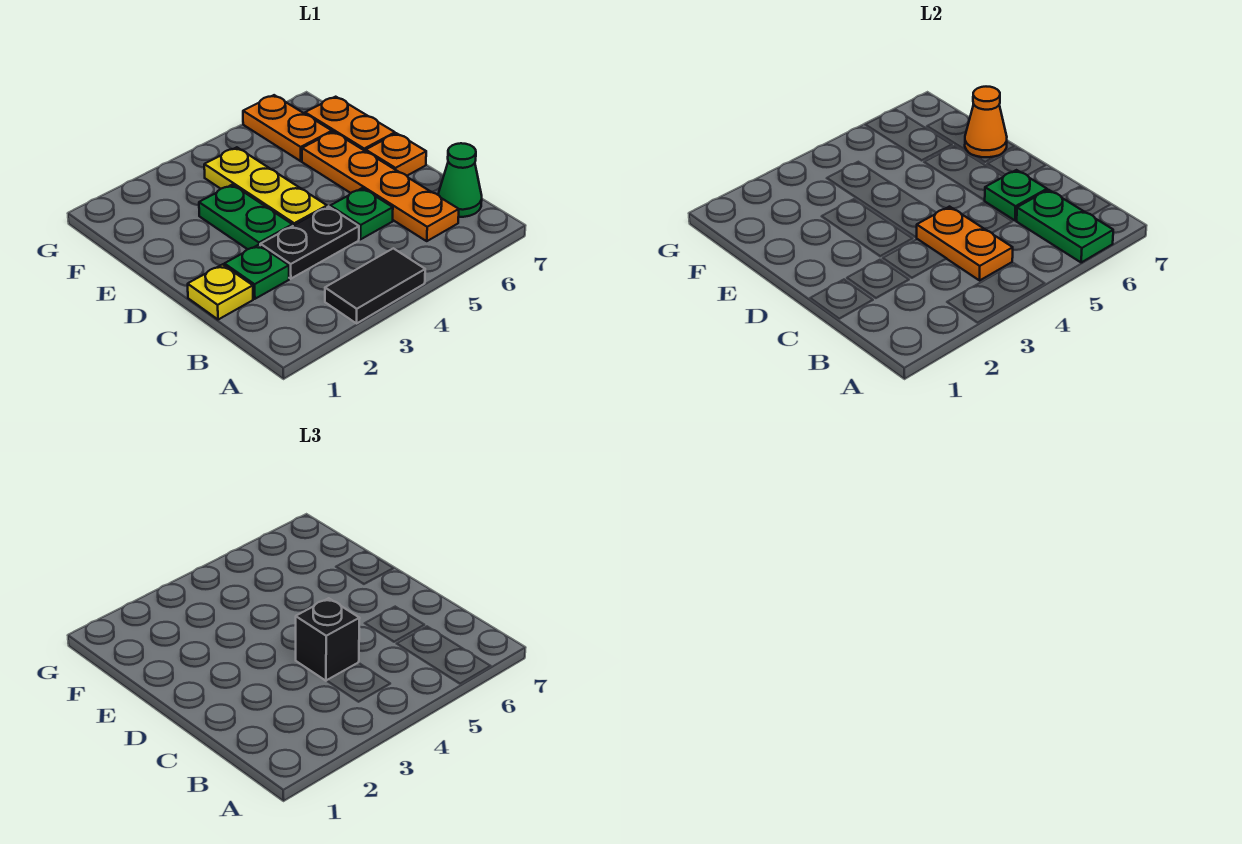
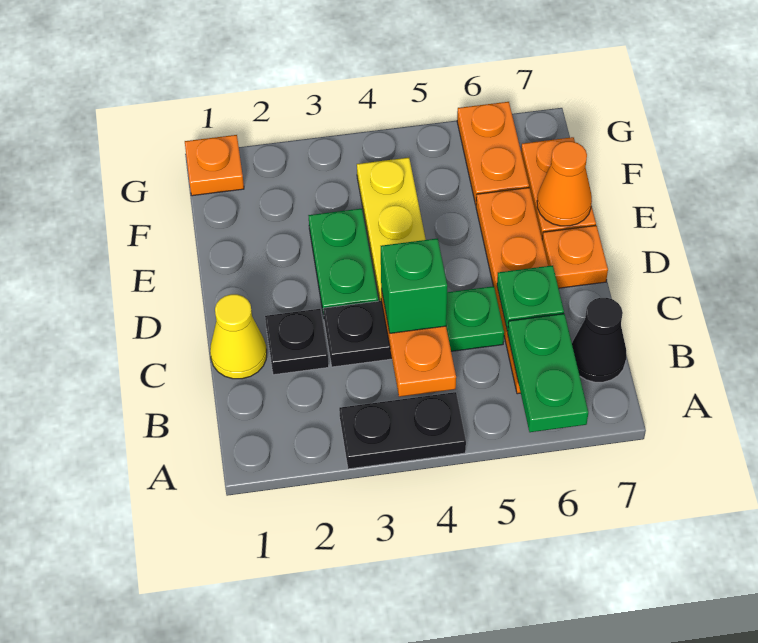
black 1x2 tile [325,248,425,323] -> black 1x2 plate [339,392,466,469]
green 1x1 cone [438,143,482,217] -> black 1x1 cone [572,298,627,382]
yellow 1x1 plate [188,264,253,320] -> yellow 1x1 cone [210,294,267,379]
green 1x1 plate [224,245,289,299] -> black 1x1 plate [265,309,329,375]
black 1x1 brick [296,598,360,681] -> green 1x1 brick [381,239,447,333]
none -> orange 1x1 plate [185,135,244,196]

